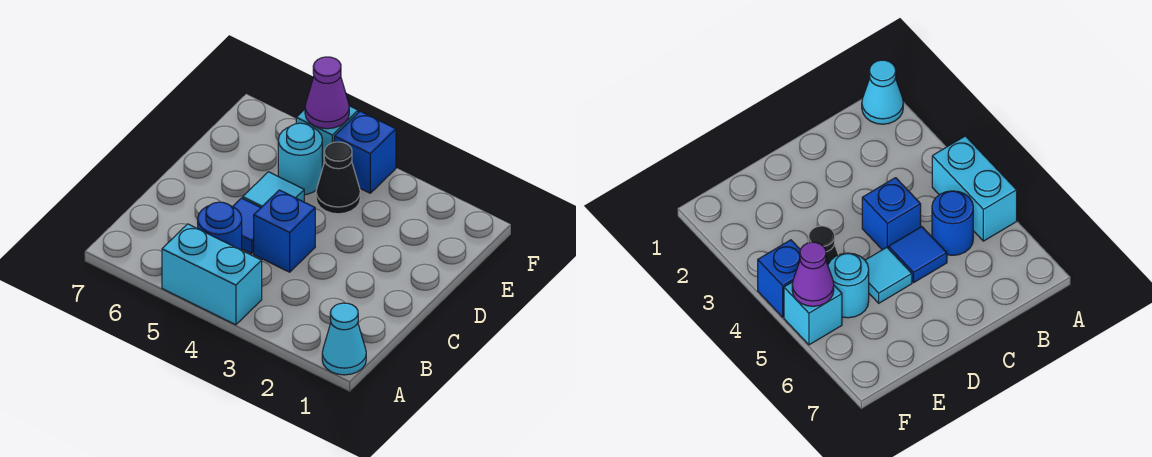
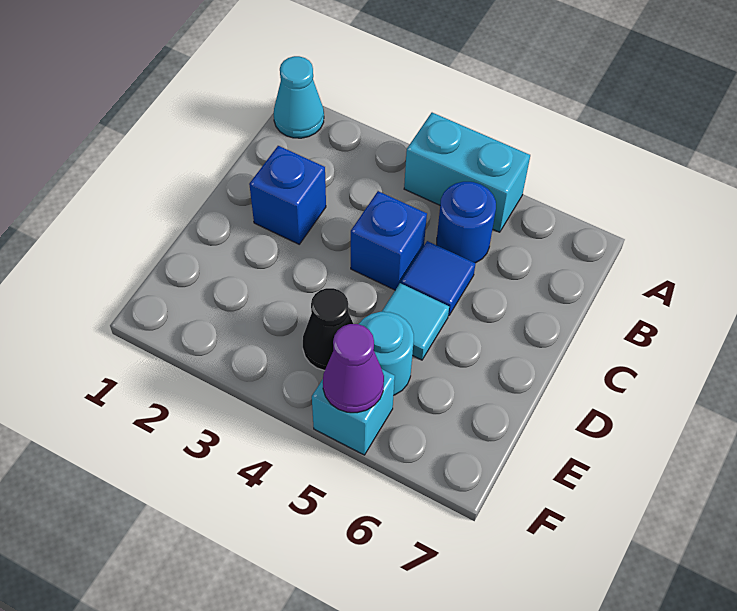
blue 1x1 brick [334,111,396,193] -> blue 1x1 brick moved to [249,146,326,244]

